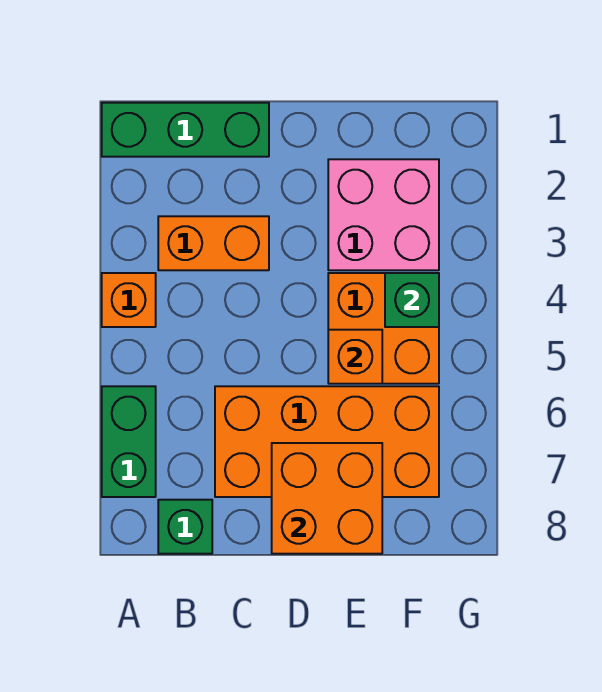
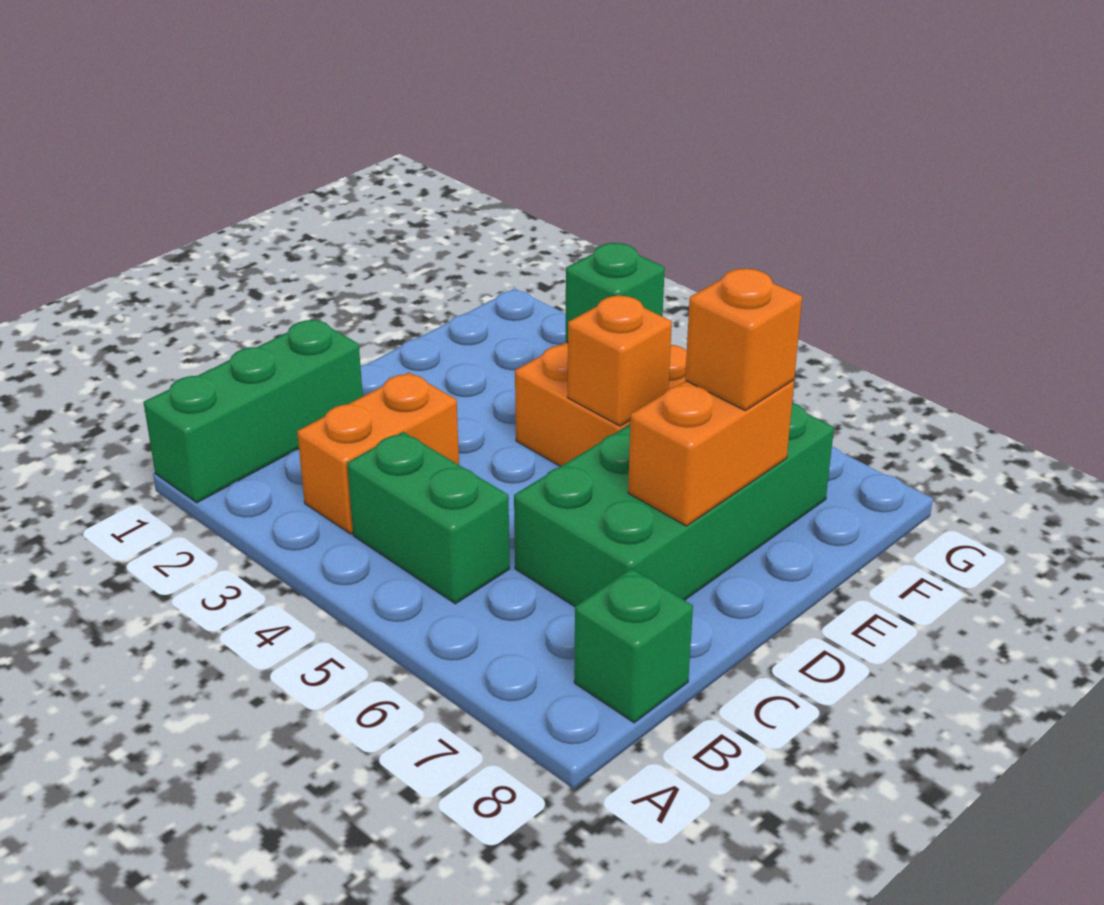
orange 1x1 brick [102,273,156,327] -> orange 1x1 brick moved to [685,269,802,410]
green 1x2 brick [102,386,156,497] -> green 1x2 brick moved to [347,432,510,604]
orange 2x4 brick [215,386,439,497] -> green 2x4 brick [514,403,834,606]
orange 2x2 brick [272,443,382,554] -> orange 1x2 brick [628,380,794,526]
pink 2x2 brick [328,159,439,270] -> none

